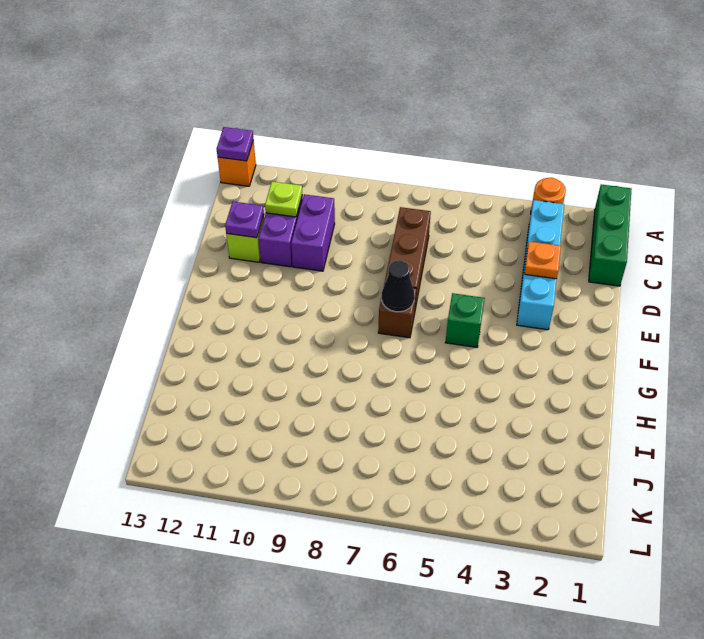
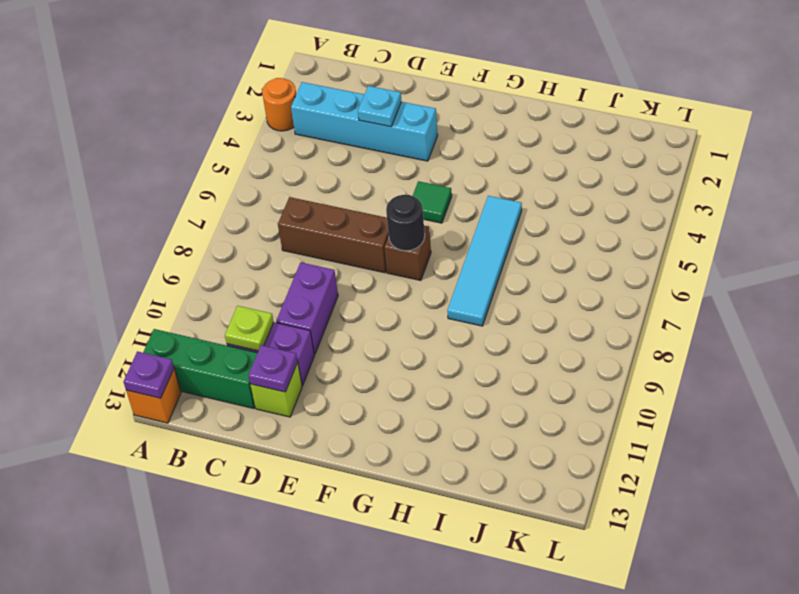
green 1x3 brick [589,185,632,286] -> green 1x3 brick moved to [143,329,257,409]
purple 1x2 brick [291,194,335,271] -> purple 1x2 brick turned to [276,262,338,354]
orange 1x1 plate [524,241,561,279] -> cyan 1x1 plate [358,86,402,127]
green 1x1 brick [445,293,485,347] -> green 1x1 tile [413,181,452,223]
black 1x1 cone [382,261,414,312] -> black 1x1 round brick [386,195,425,251]
none -> cyan 1x4 tile [447,196,522,326]

